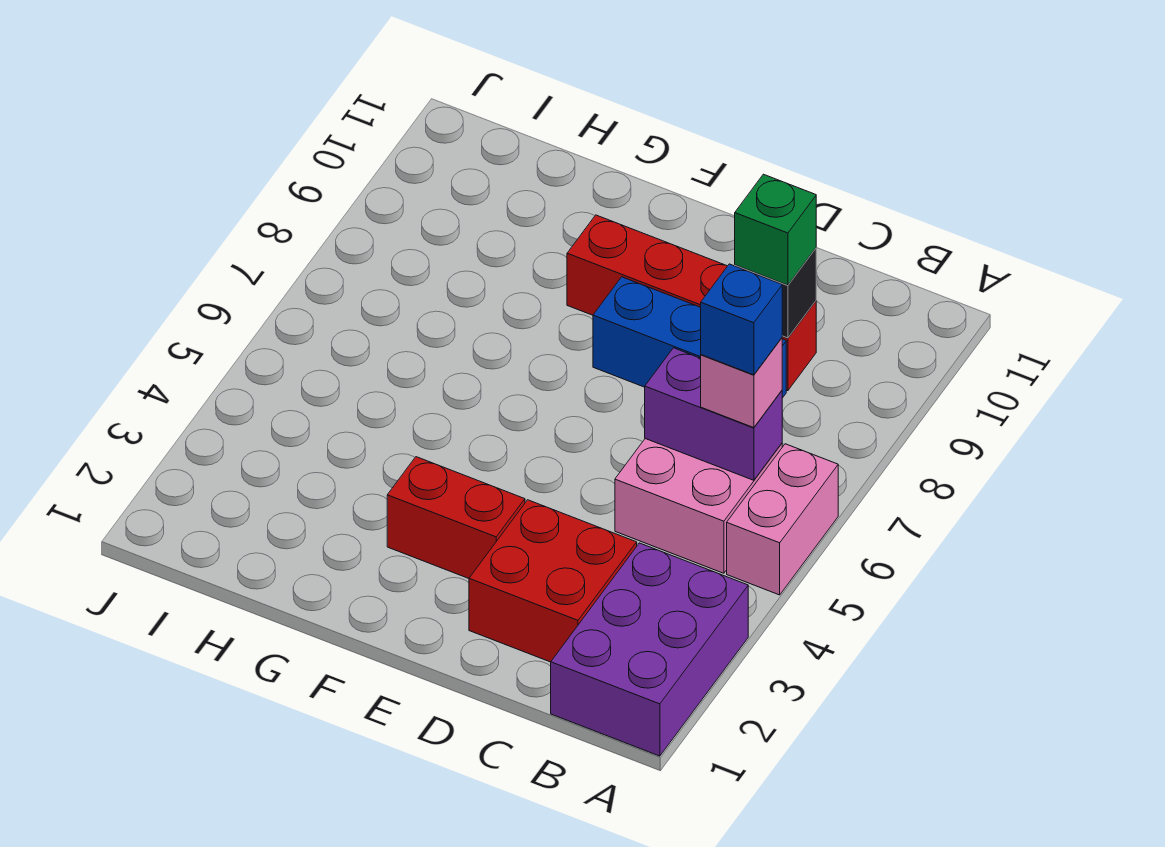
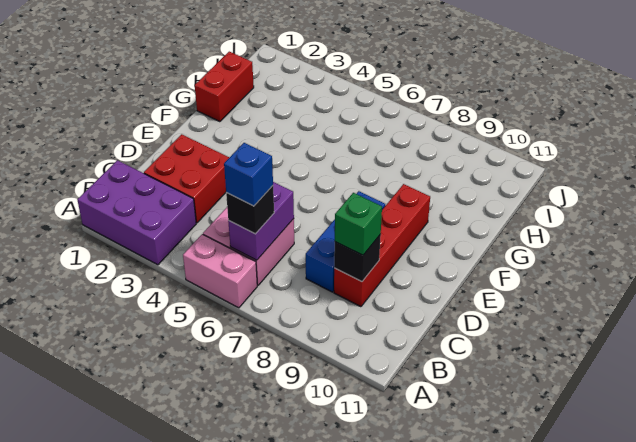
pink 1x1 brick [701,338,782,428] -> black 1x1 brick [226,186,274,234]
red 1x2 brick [387,457,525,578] -> red 1x2 brick moved to [195,52,254,122]

